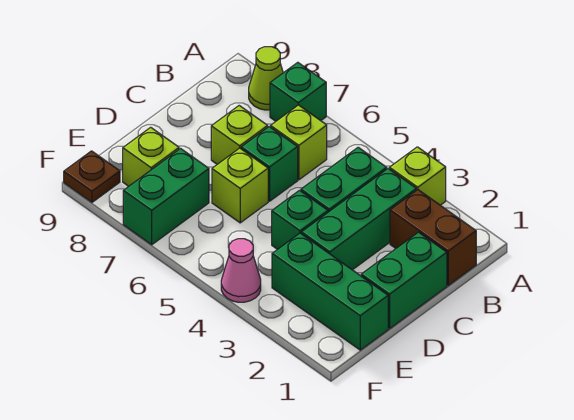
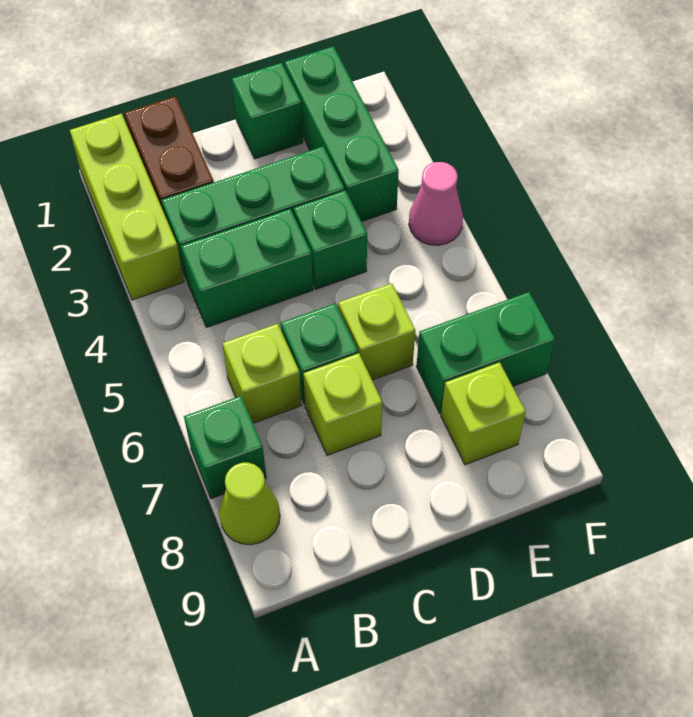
lime 1x1 brick [389,147,446,205] -> lime 1x3 brick [70,114,184,300]
green 1x2 brick [361,232,447,328] -> green 1x1 brick [232,63,303,159]
brown 1x1 plate [64,151,120,202] -> none

